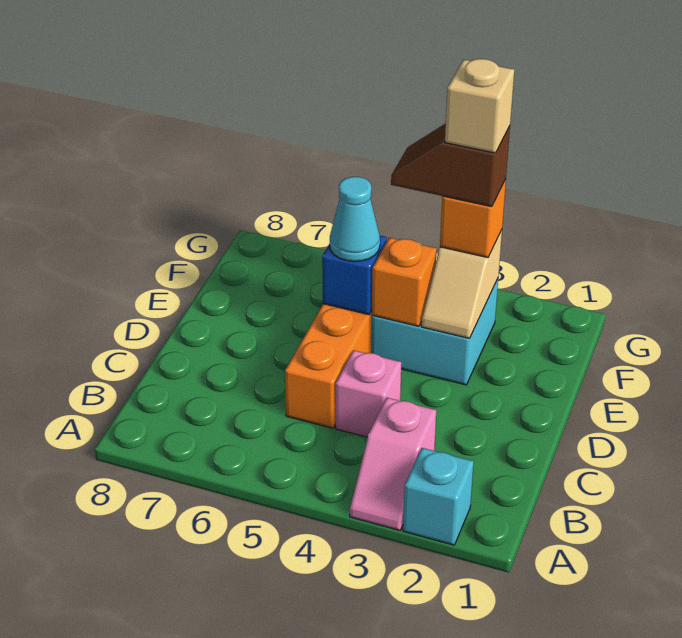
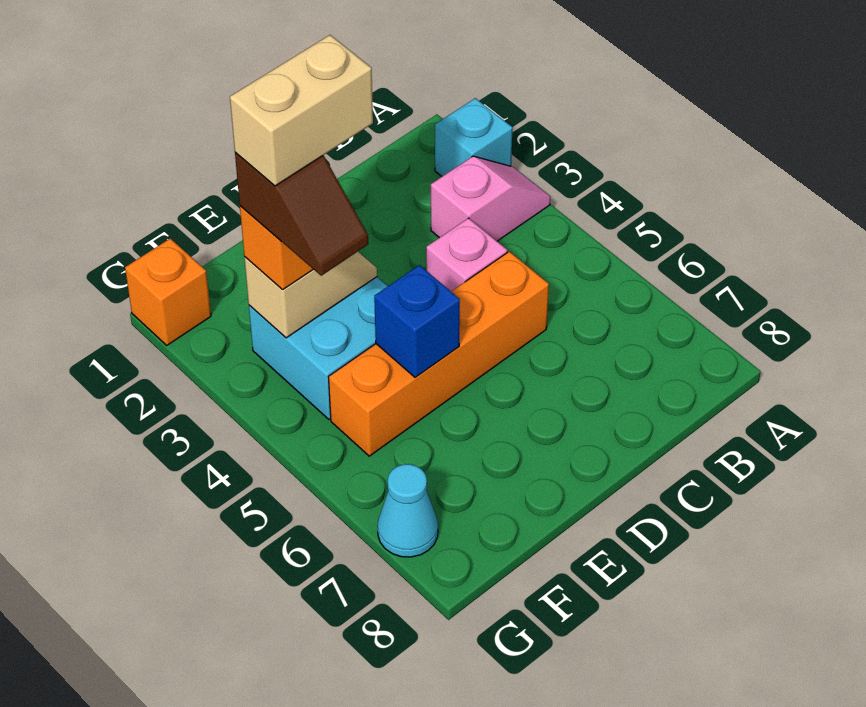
orange 1x1 brick [372,238,437,326] -> orange 1x1 brick moved to [125,238,211,345]
cyan 1x1 cone [330,177,380,262] -> cyan 1x1 cone moved to [378,464,438,557]
tan 1x1 brick [445,59,514,153] -> tan 1x2 brick [230,35,373,186]

